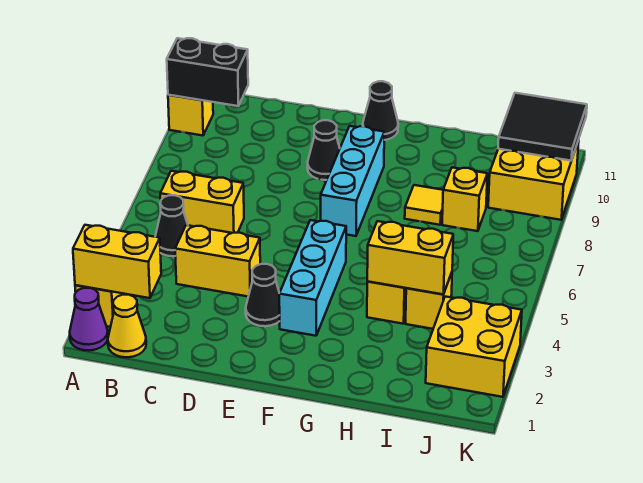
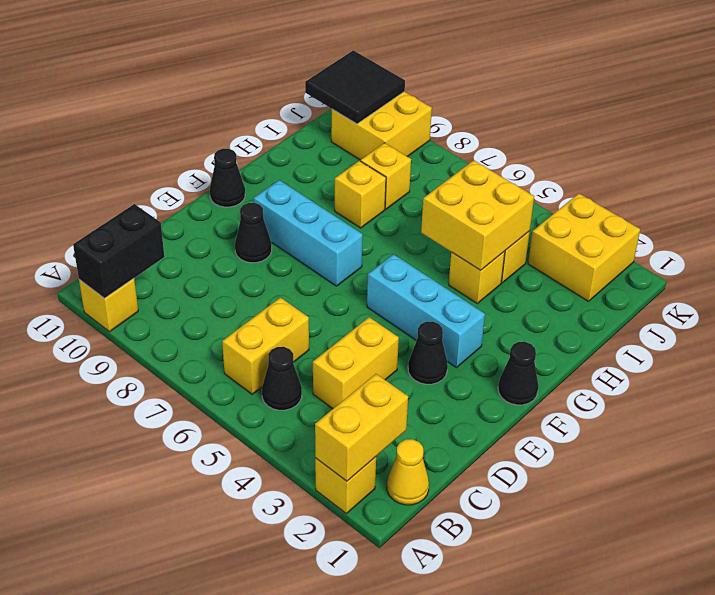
purple 1x1 cone [70,288,108,350] -> none
none -> black 1x1 cone [498,342,539,405]
yellow 1x2 brick [367,221,453,294] -> yellow 2x2 brick [421,160,534,270]
yellow 1x1 tile [405,185,443,225] -> yellow 1x1 brick [335,161,386,228]

